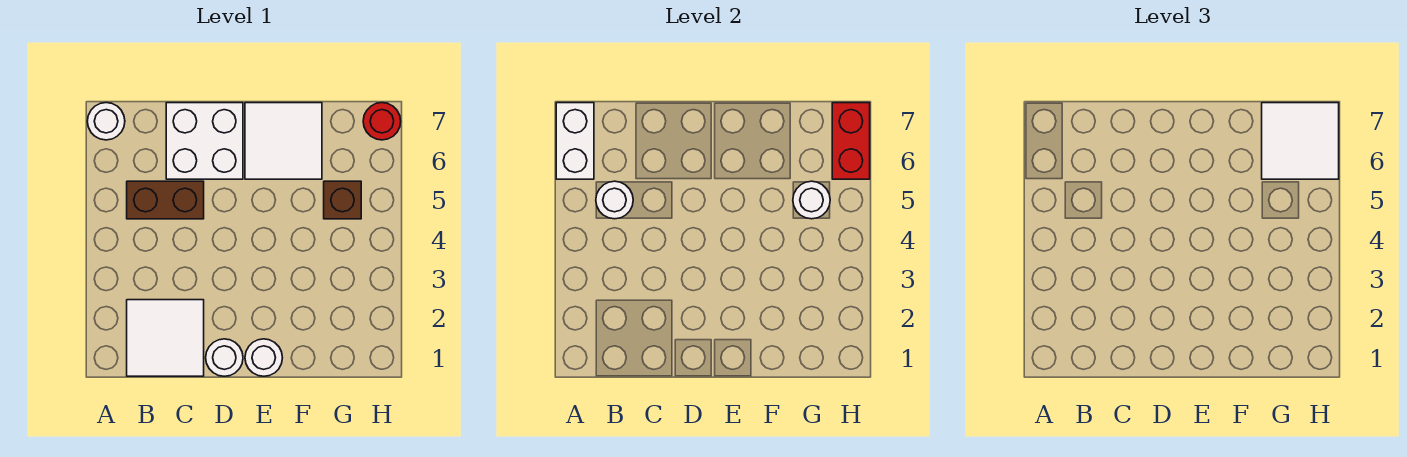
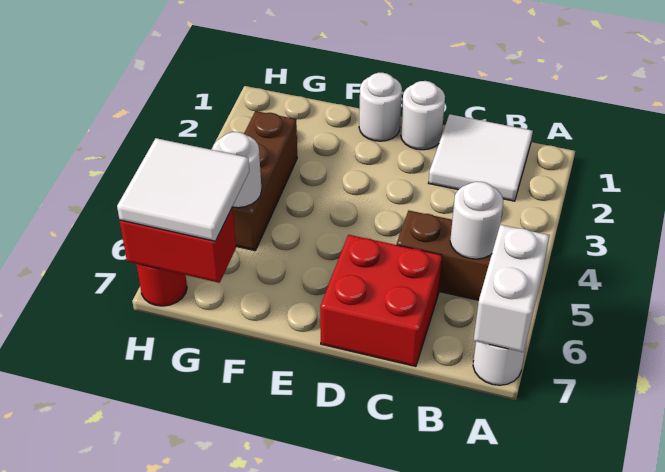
white 2x2 brick [166,103,243,179] -> red 2x2 brick [320,235,442,366]
white 2x2 tile [245,103,322,179] -> none
brown 1x1 brick [324,181,361,219] -> brown 1x3 brick [233,111,297,251]
red 1x2 brick [832,103,870,179] -> red 1x2 brick turned to [120,207,236,283]

